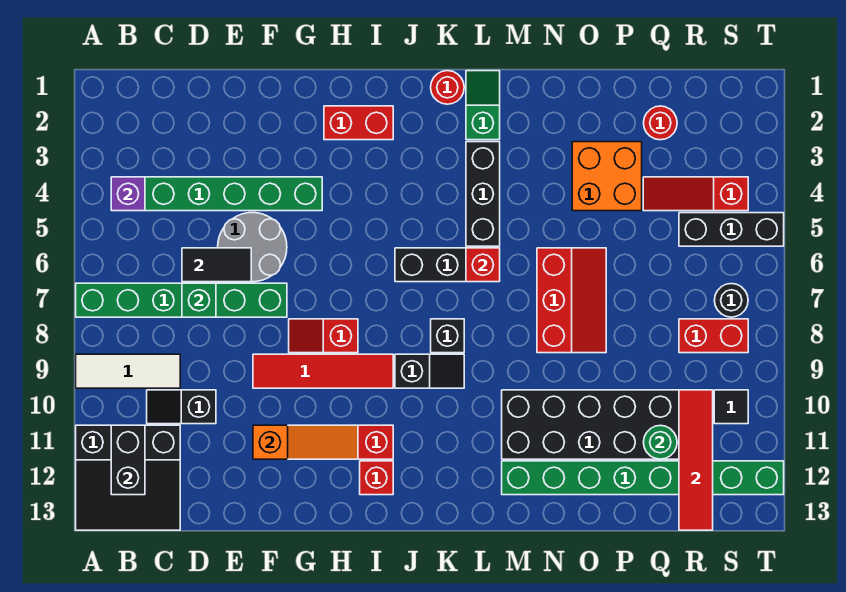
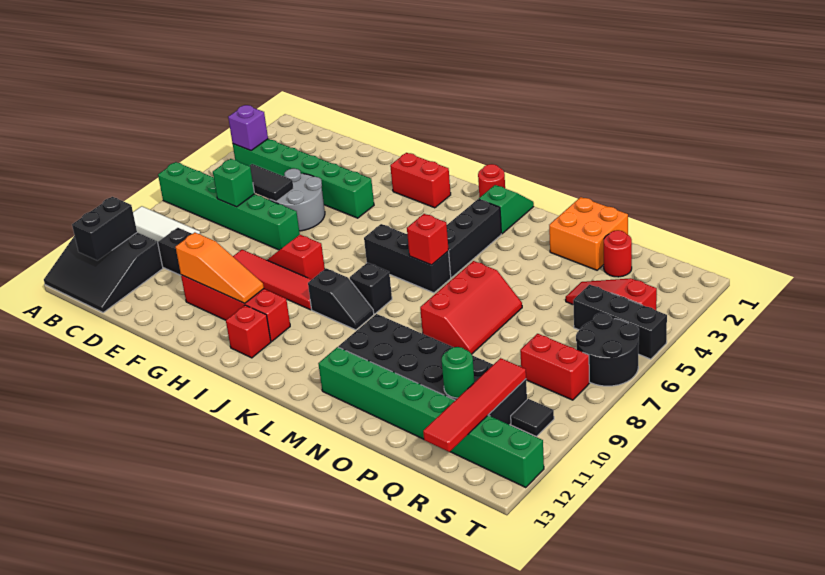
orange 2x2 brick [572,142,642,211] -> orange 2x2 brick moved to [549,197,628,270]
black 1x1 round brick [714,284,748,317] -> black 2x2 round brick [576,313,639,386]

